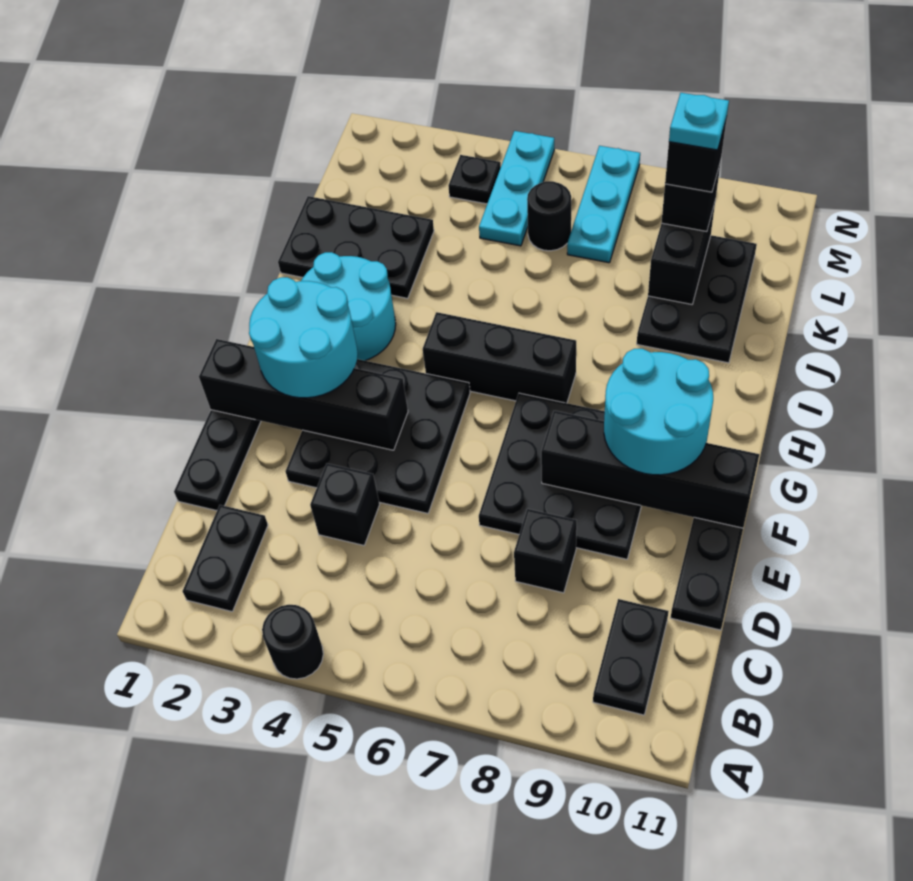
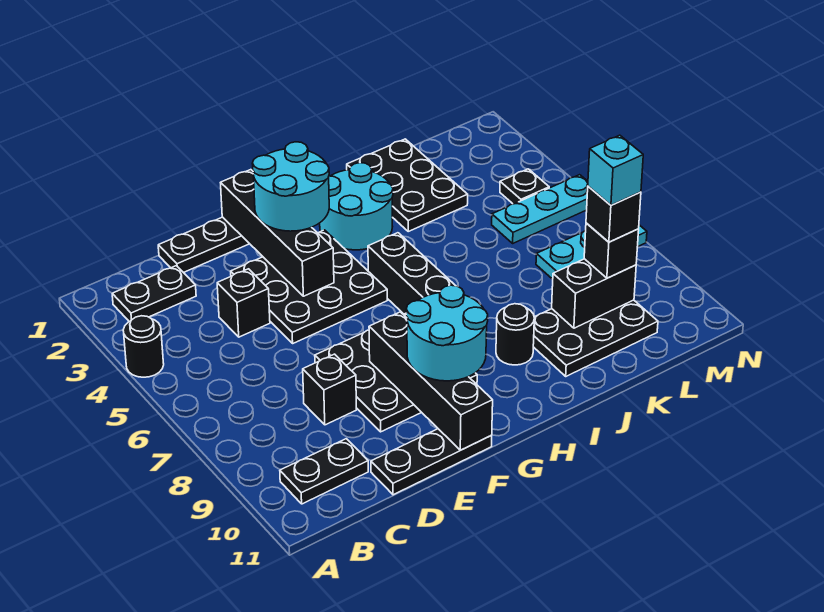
black 1x1 round brick [527,181,571,251] -> black 1x1 round brick moved to [496,304,534,365]
cyan 1x1 plate [669,93,729,150] -> cyan 1x1 brick [588,135,643,205]

